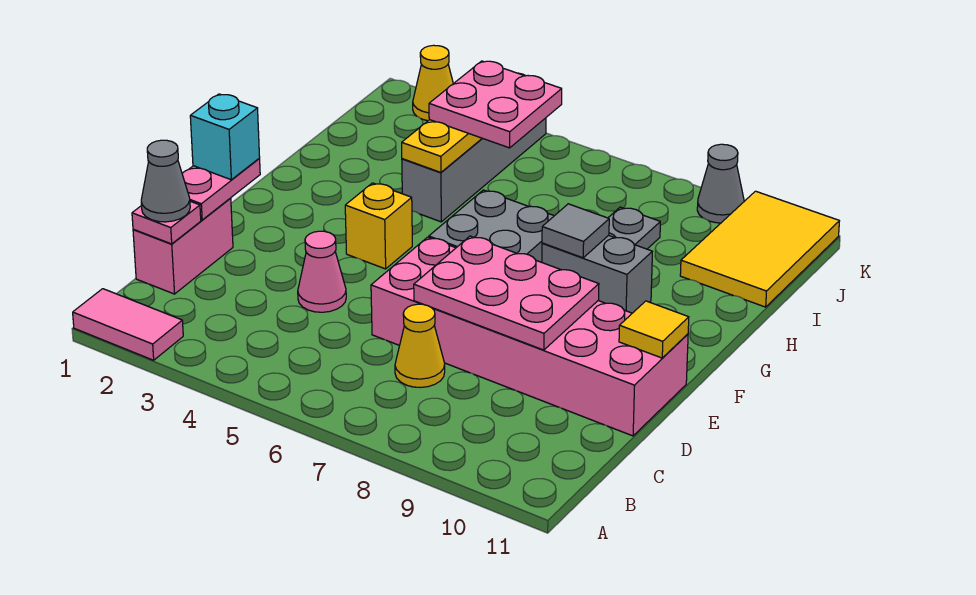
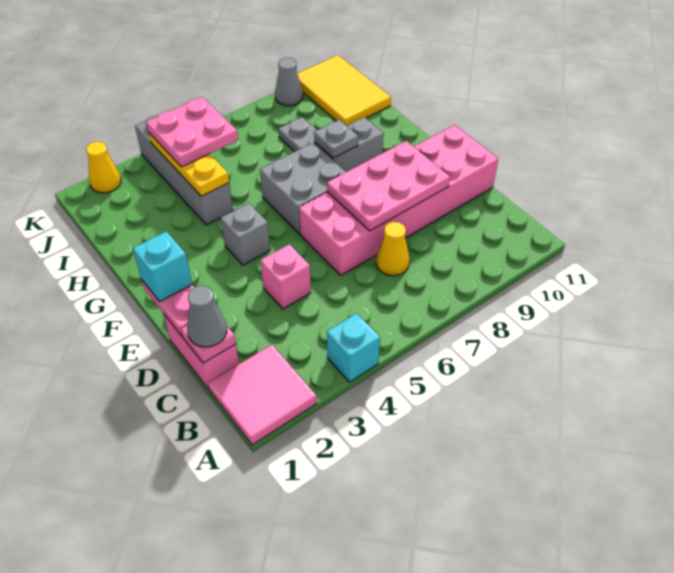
pink 1x2 tile [73,289,183,360] -> pink 2x2 tile [208,345,317,445]
none -> cyan 1x1 brick [327,313,380,382]
pink 1x1 cone [298,231,346,312] -> pink 1x1 brick [261,244,311,309]
yellow 1x1 tile [619,301,689,358] -> none
yellow 1x1 brick [345,183,412,269] -> grey 1x1 brick [221,203,270,265]
grey 1x1 tile [542,204,609,258] -> grey 1x1 plate [314,120,358,158]

